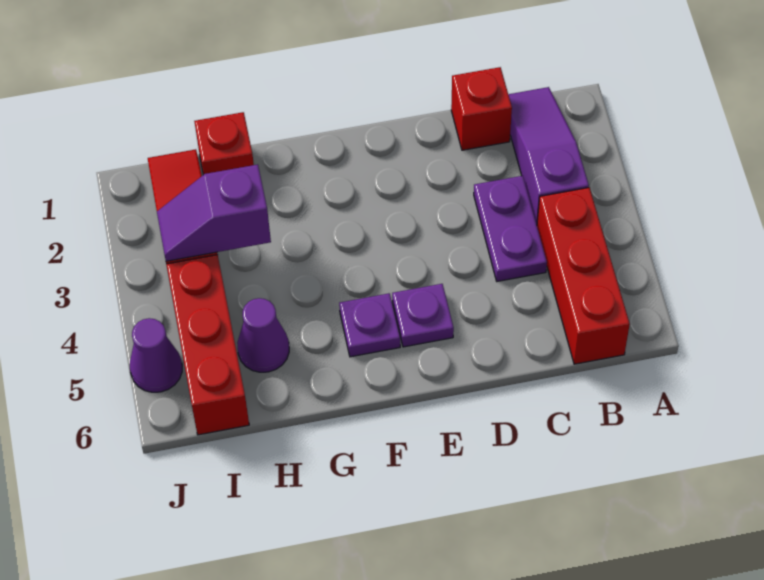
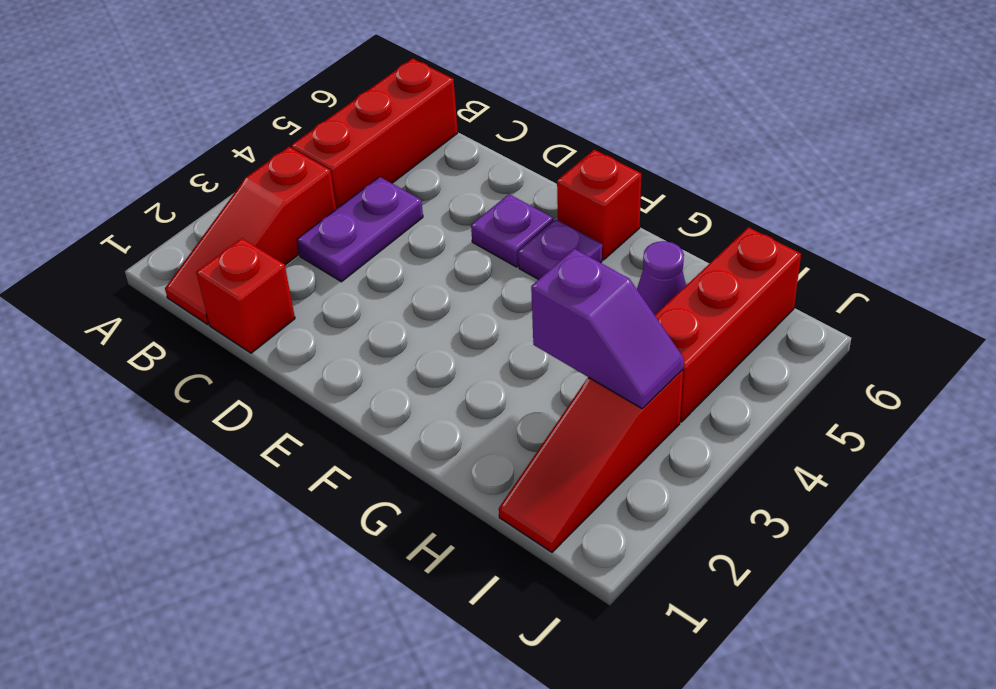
purple 1x3 slope [508,87,589,224] -> red 1x3 slope [165,147,336,324]
red 1x1 brick [194,112,254,175] -> red 1x1 brick moved to [557,150,641,260]
purple 1x1 cone [130,318,182,392] -> none

